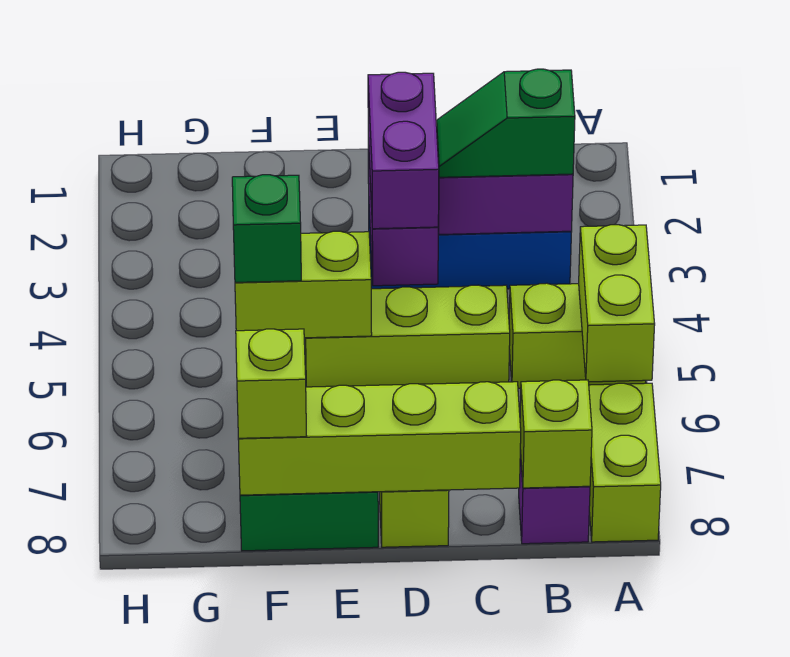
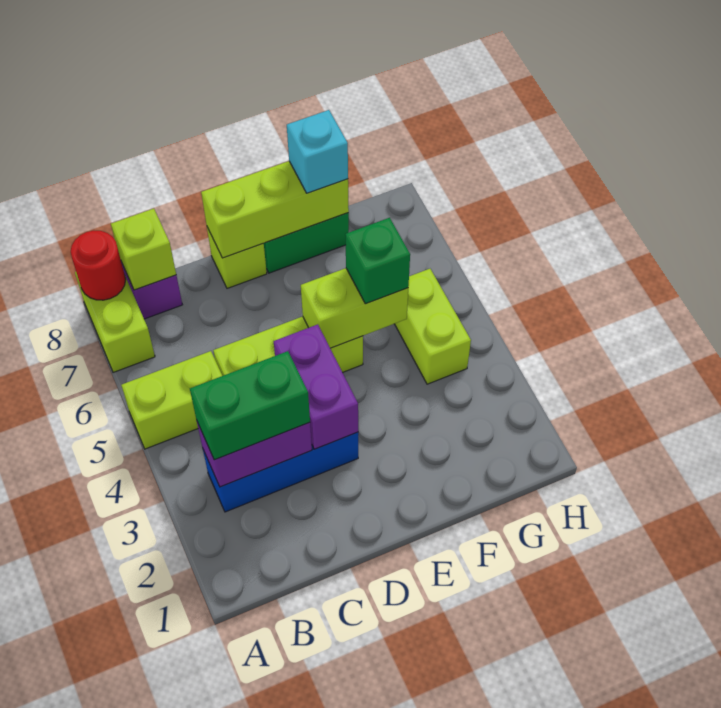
lime 1x2 brick [579,225,655,382] -> lime 1x2 brick moved to [395,269,471,384]
none -> red 1x1 round brick [71,231,126,300]
green 1x2 slope [437,69,575,177] -> green 1x2 brick [190,351,310,460]
lime 1x4 brick [238,382,521,495] -> lime 1x3 brick [201,161,349,258]
purple 1x2 brick [368,72,439,229] -> none
lime 1x1 brick [236,329,306,438] -> cyan 1x1 brick [287,110,348,193]

